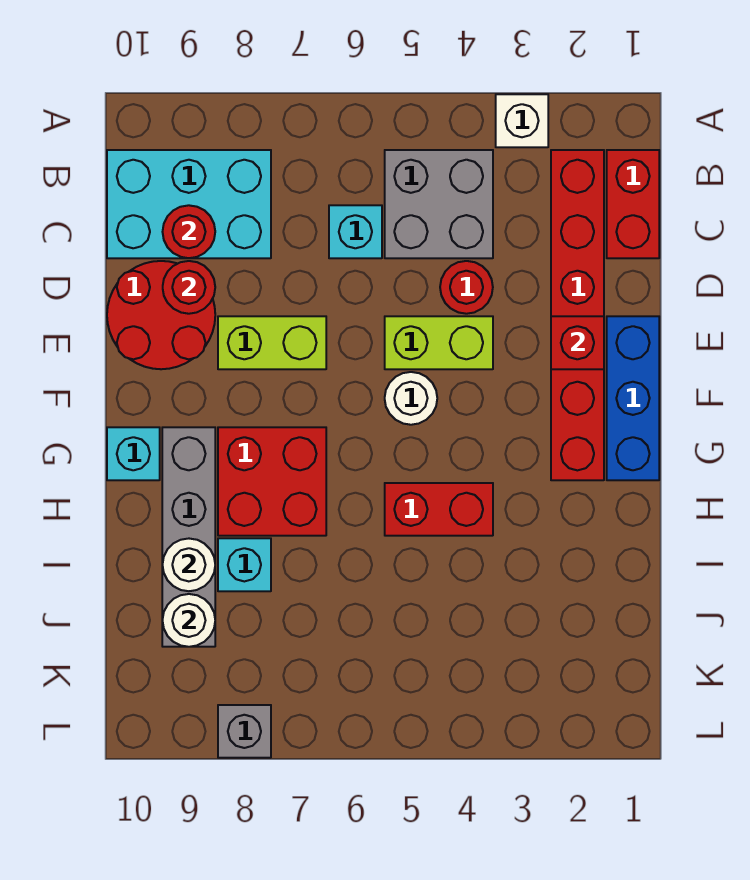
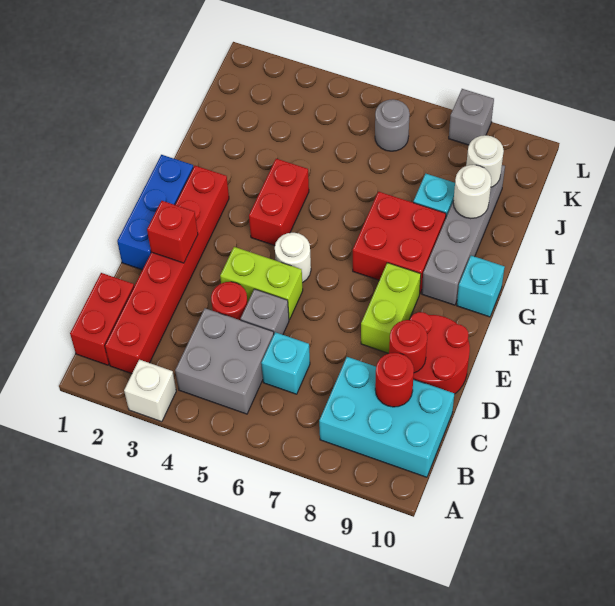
none -> grey 1x1 brick [241,289,289,335]
lime 1x2 brick [218,316,326,369] -> lime 1x2 brick turned to [361,263,421,354]
red 1x2 brick [385,483,493,536] -> red 1x2 brick turned to [249,159,309,246]
none -> grey 1x1 round brick [375,100,410,151]

